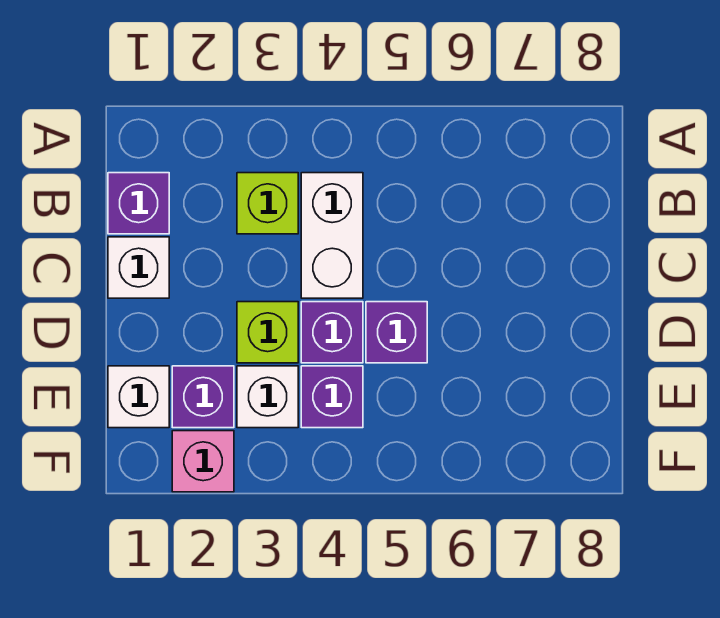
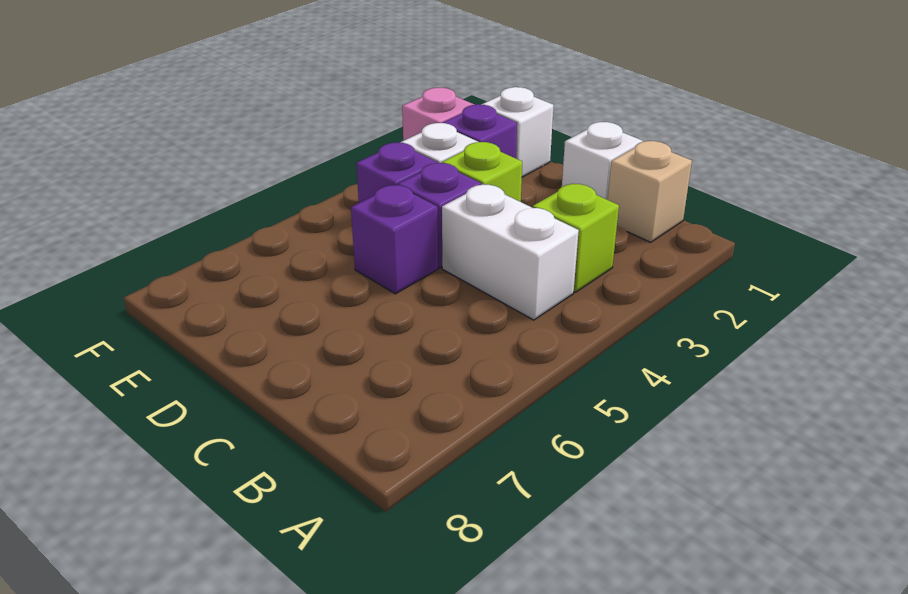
purple 1x1 brick [108,173,169,234] -> tan 1x1 brick [608,141,692,242]

